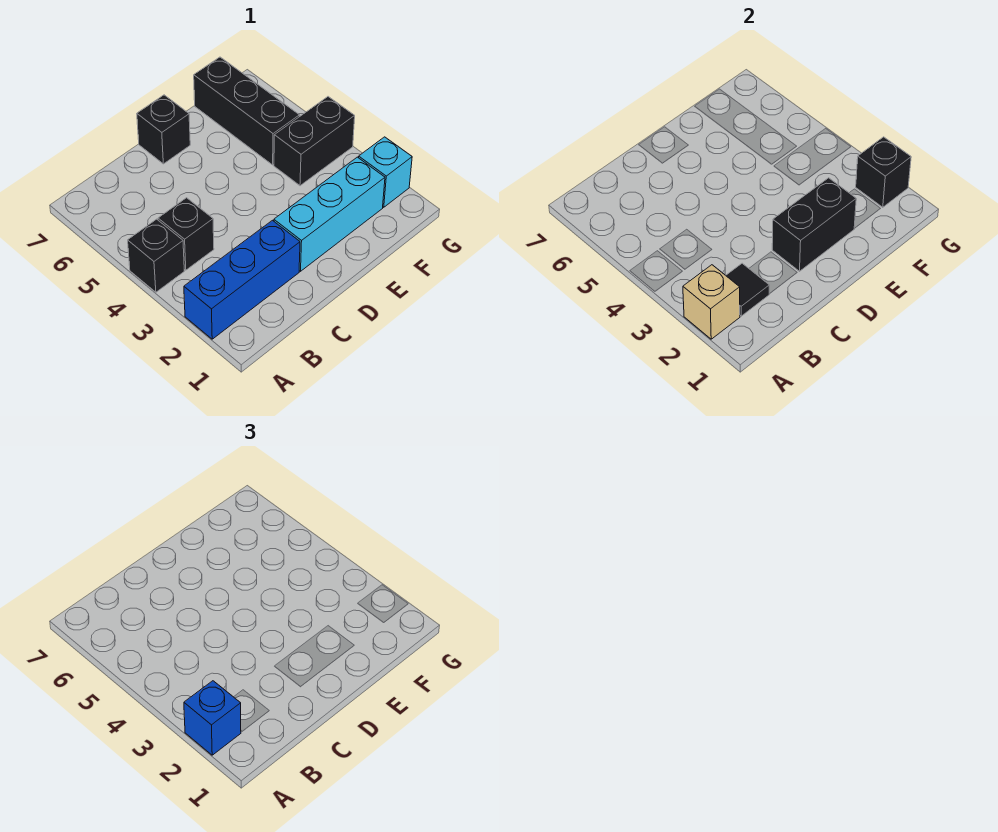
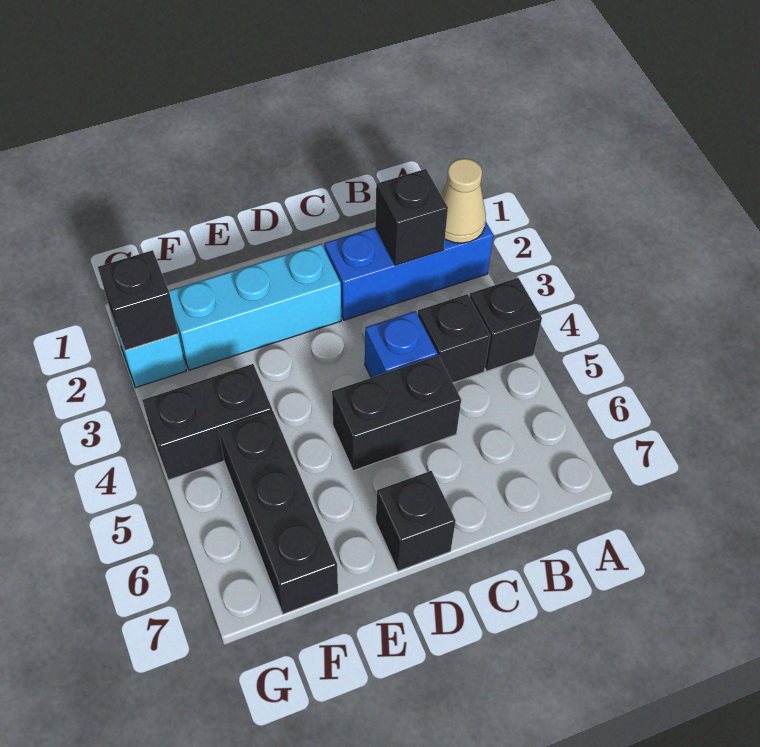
tan 1x1 brick [683,265,740,339] -> tan 1x1 cone [441,159,486,243]
blue 1x1 brick [184,681,241,755] -> blue 1x1 brick moved to [365,311,437,378]
black 1x1 tile [726,263,769,316] -> black 1x1 brick [375,169,448,265]
black 1x2 brick [772,178,856,271] -> black 1x2 brick moved to [332,355,461,471]

